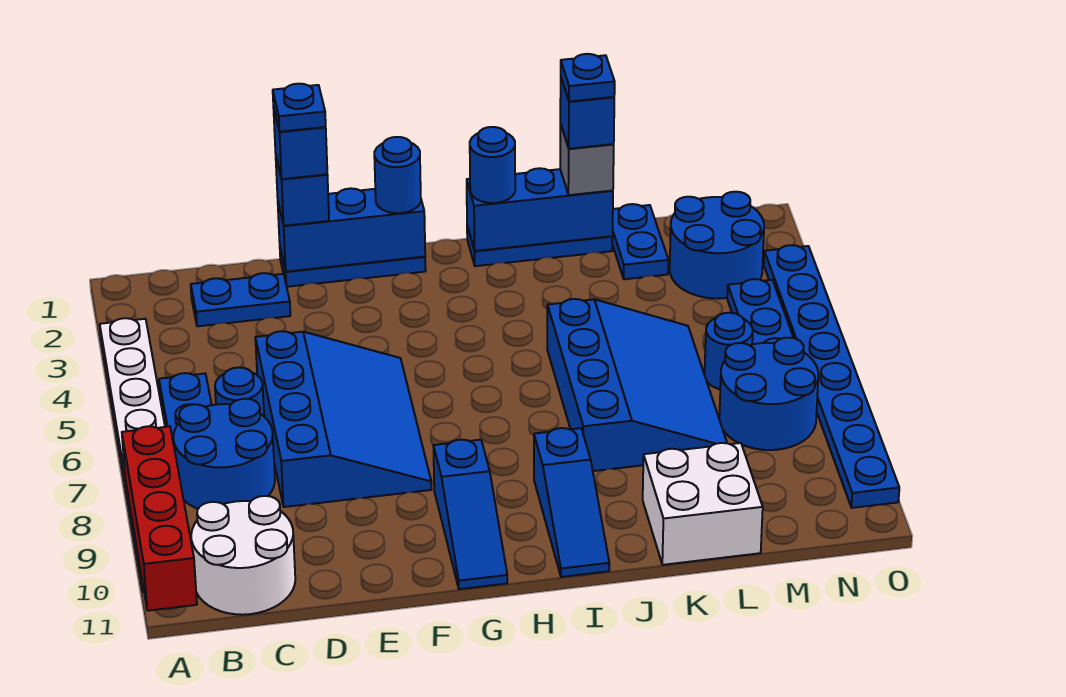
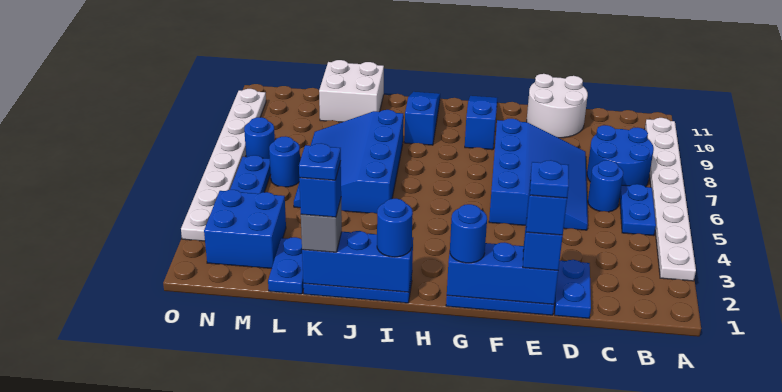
red 1x4 brick [122,426,197,611] -> none
white 2x2 round brick [191,496,295,615] -> white 2x2 round brick moved to [527,74,588,138]
blue 1x2 plate [191,273,290,326] -> blue 1x2 plate turned to [555,260,591,318]
blue 3x4 slope [255,331,432,507] -> blue 3x4 slope turned to [489,119,588,230]
blue 2x2 round brick [670,192,764,299] -> blue 2x2 brick [204,190,286,269]
blue 2x2 round brick [719,338,818,450] -> blue 1x1 round brick [244,117,275,159]
blue 1x8 plate [764,245,899,508] -> white 1x8 plate [181,89,266,241]

